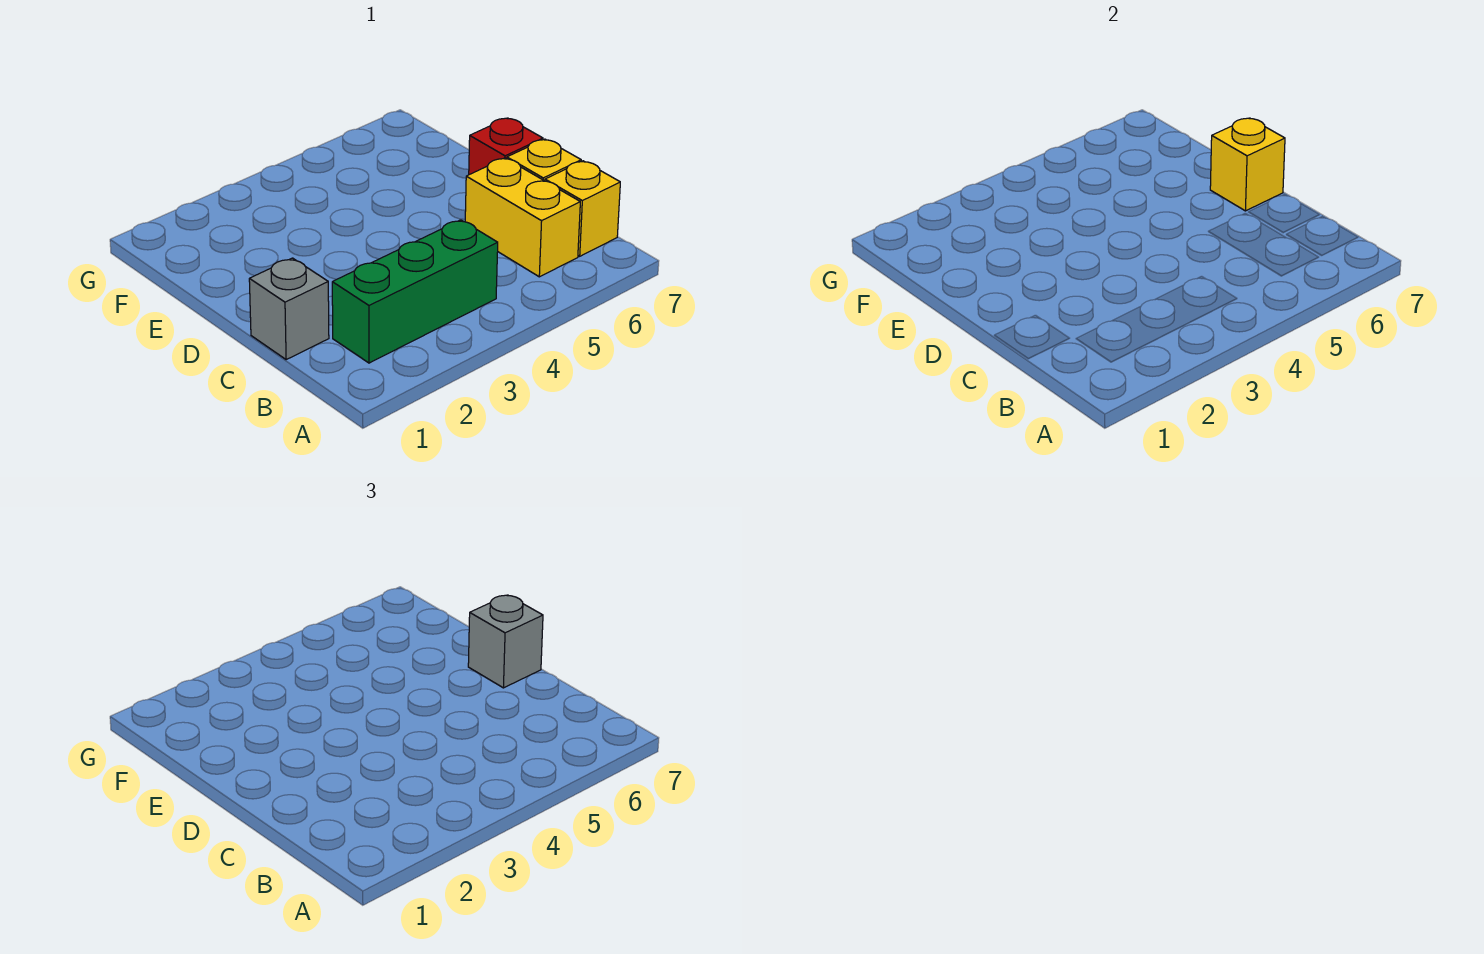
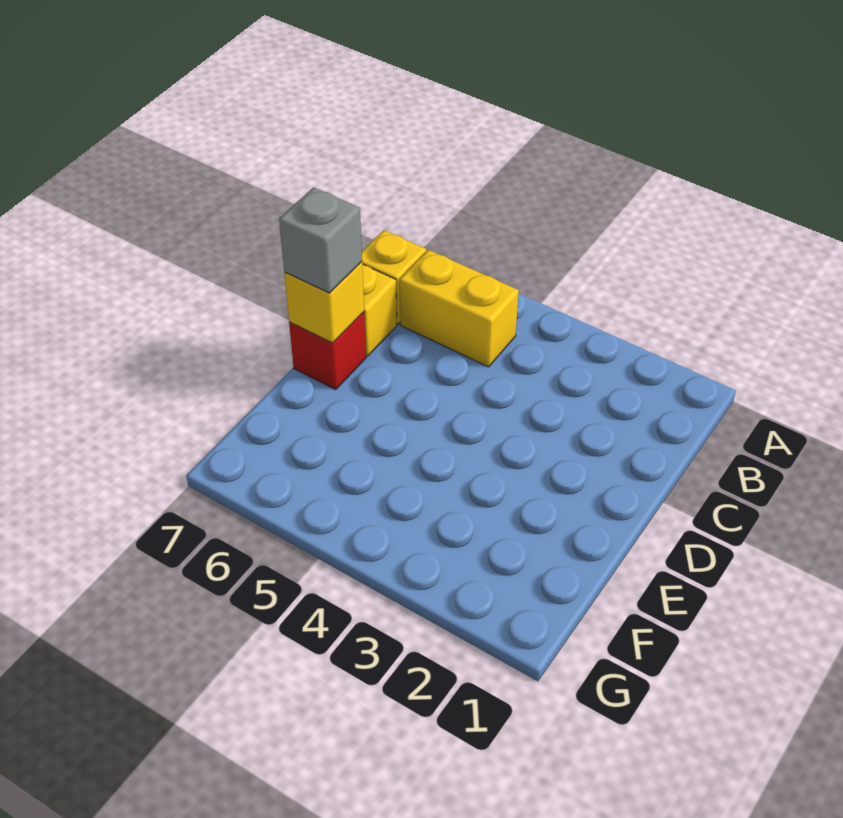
green 1x3 brick [332,220,498,363] -> none
yellow 1x2 brick [465,158,580,277] -> yellow 1x2 brick turned to [400,250,519,367]
grey 1x1 brick [249,258,329,359] -> none

